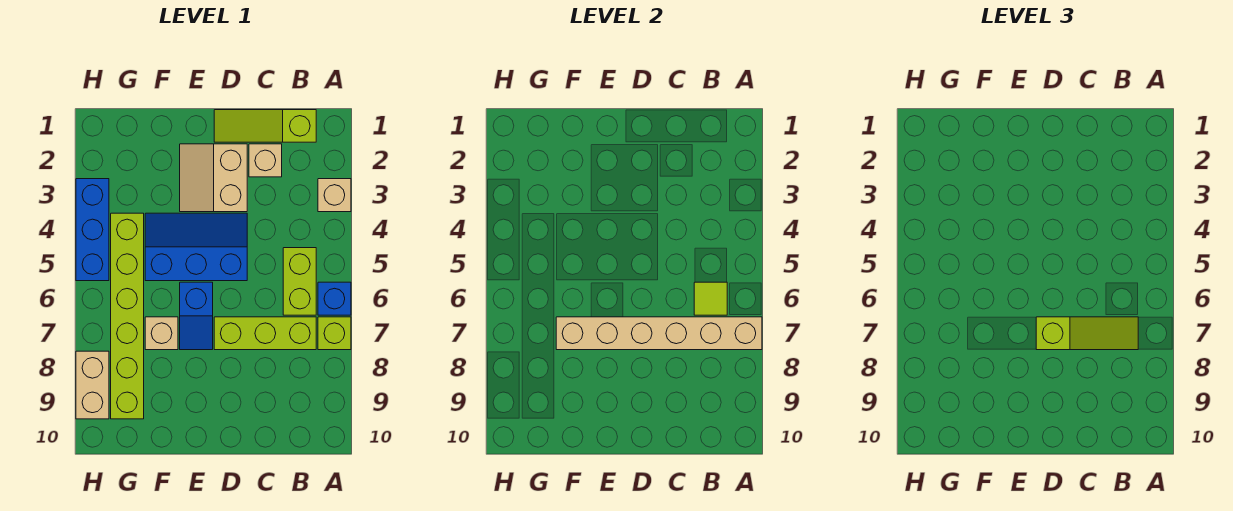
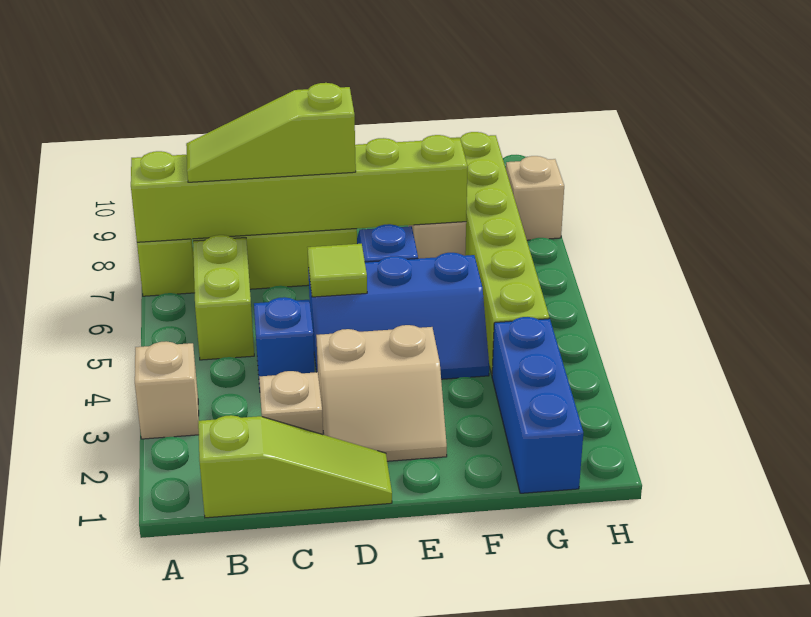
blue 1x1 brick [318,282,351,315] -> blue 1x1 brick moved to [254,297,315,388]
tan 1x6 brick [556,317,762,350] -> lime 1x6 brick [131,135,468,242]
lime 1x1 tile [694,282,727,315] -> lime 1x1 tile moved to [307,244,367,297]
tan 2x2 slope [180,144,247,212] -> tan 2x2 slope turned to [316,325,447,461]
blue 1x3 brick [76,179,109,281] -> blue 1x3 brick moved to [492,317,583,493]
tan 1x2 brick [76,351,109,419] -> tan 1x1 brick [506,156,564,240]

